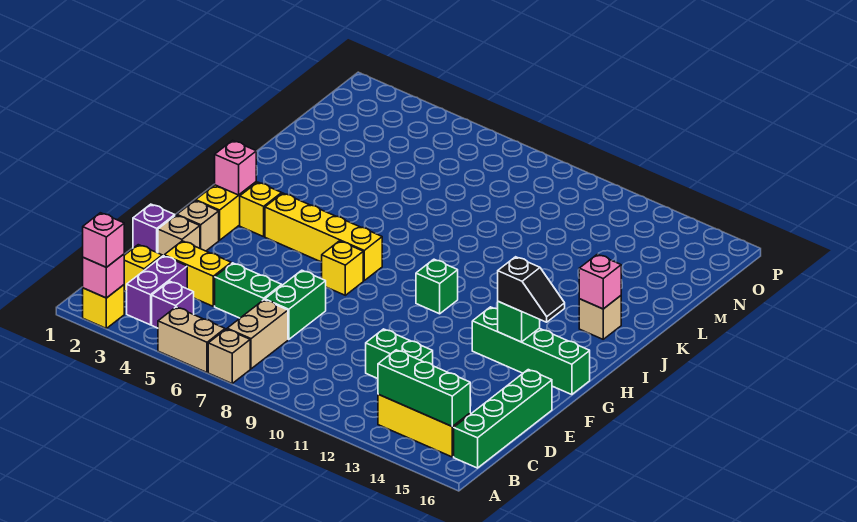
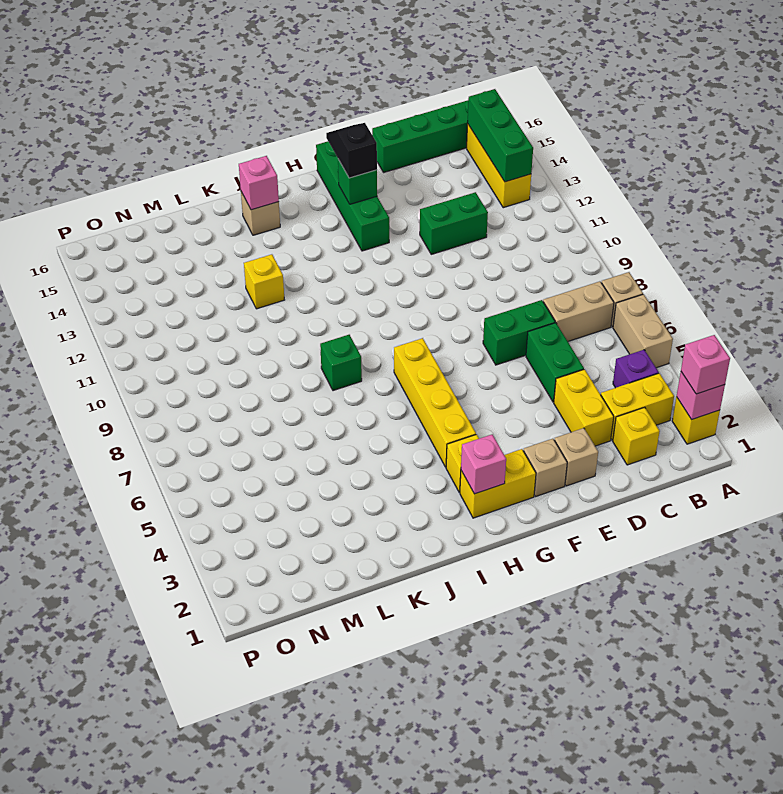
purple 1x2 brick [127,256,187,325] -> yellow 1x2 brick [601,373,674,440]
green 1x2 brick [366,329,433,378] -> green 1x2 brick turned to [420,192,488,254]
purple 1x1 brick [133,204,175,253] -> none
yellow 1x1 brick [322,241,363,295] -> yellow 1x1 brick moved to [244,254,284,309]
green 1x1 brick [416,259,458,314] -> green 1x1 brick moved to [320,335,362,391]

